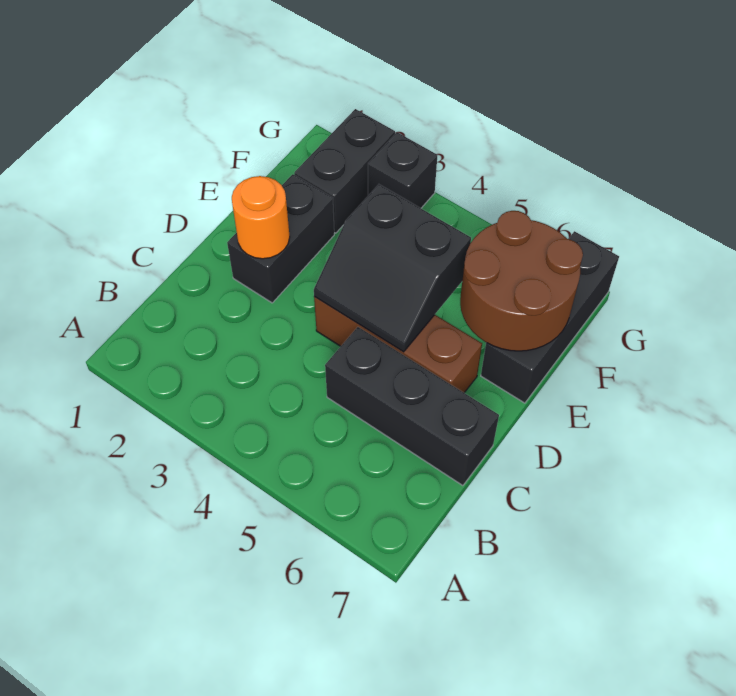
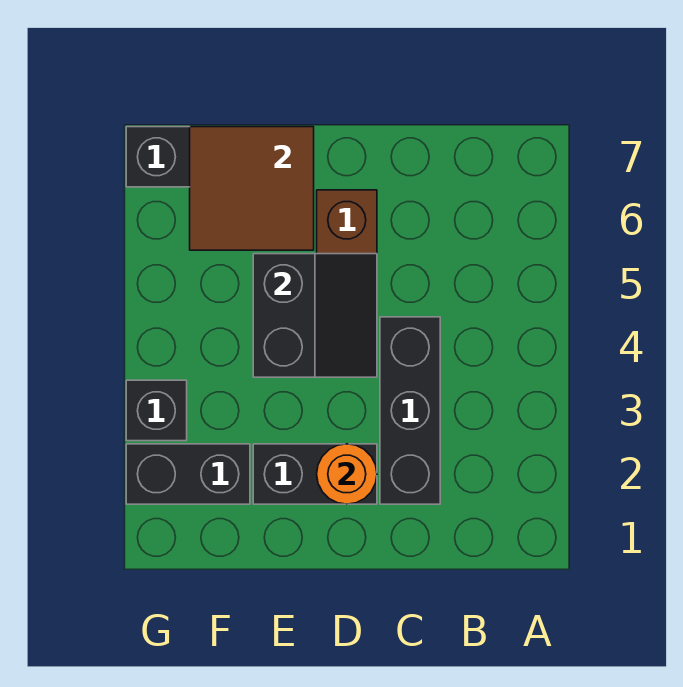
black 1x3 brick [325,327,499,486] -> black 1x3 brick moved to [380,317,440,504]
brown 2x2 round brick [460,211,583,351] -> brown 2x2 tile [190,127,314,250]

